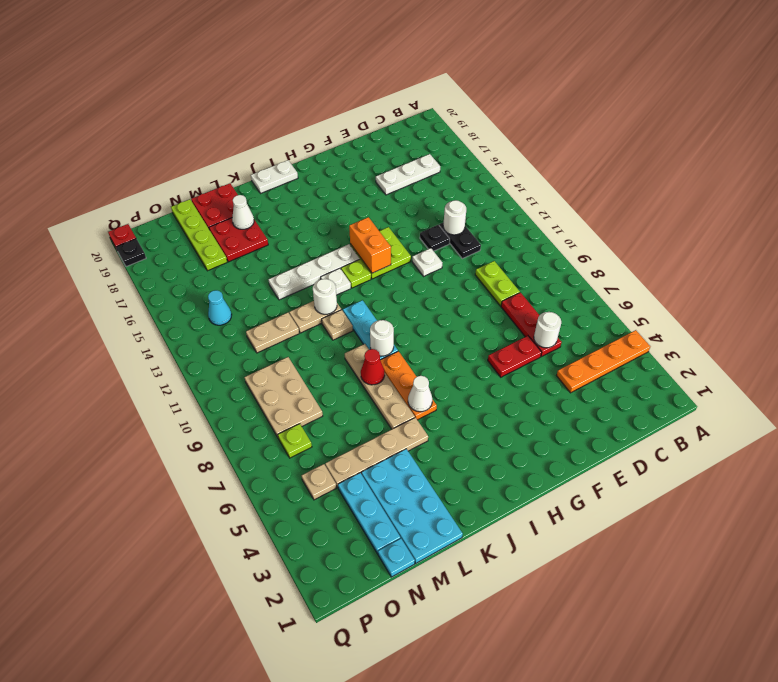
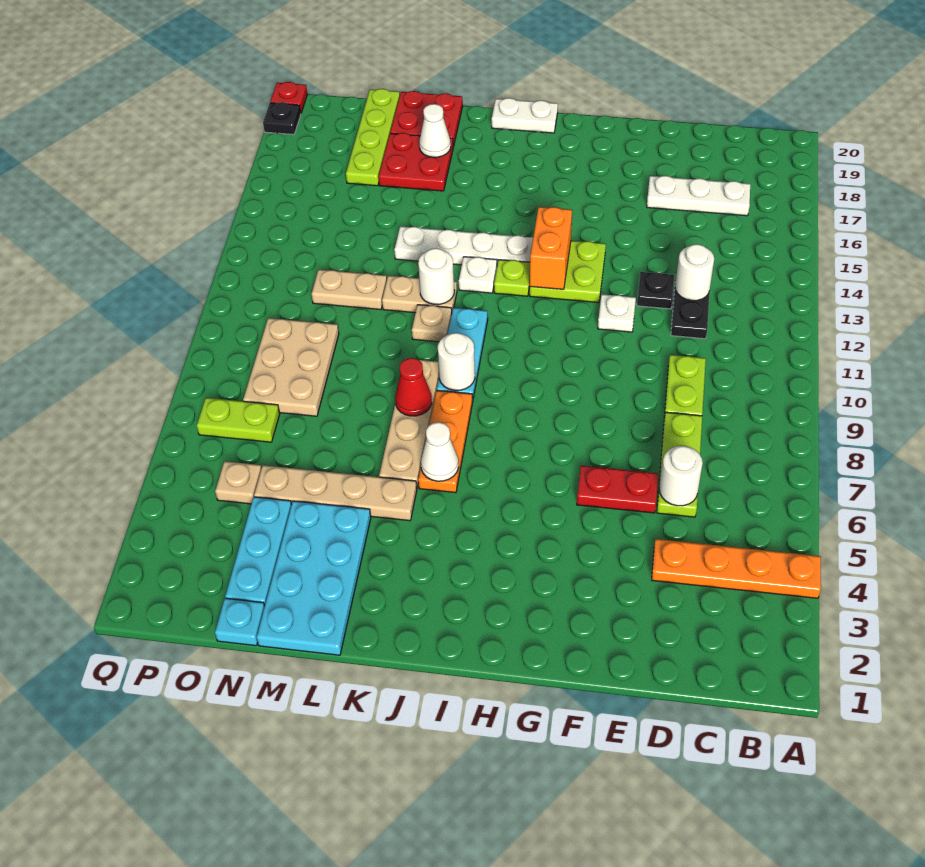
red 1x3 plate [501,293,562,357] -> lime 1x3 plate [657,412,702,517]
lime 1x1 plate [278,424,312,458] -> lime 1x2 plate [197,398,280,442]
cyan 1x1 cone [208,290,232,325] -> none

